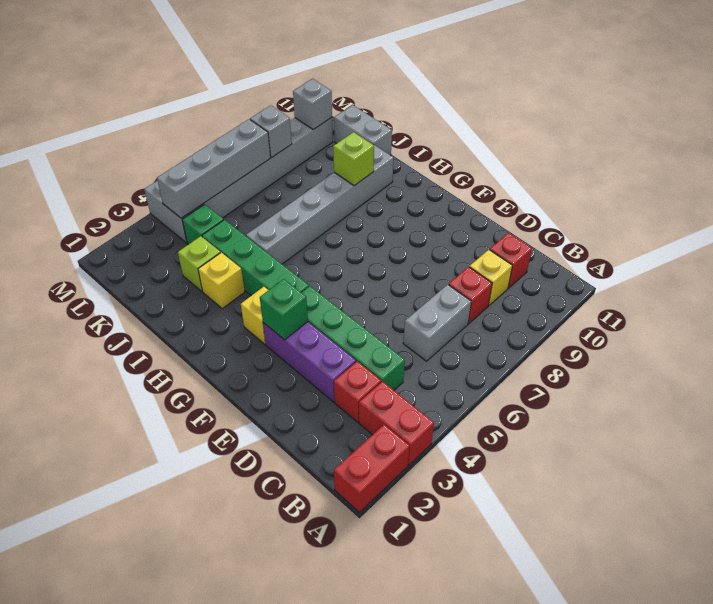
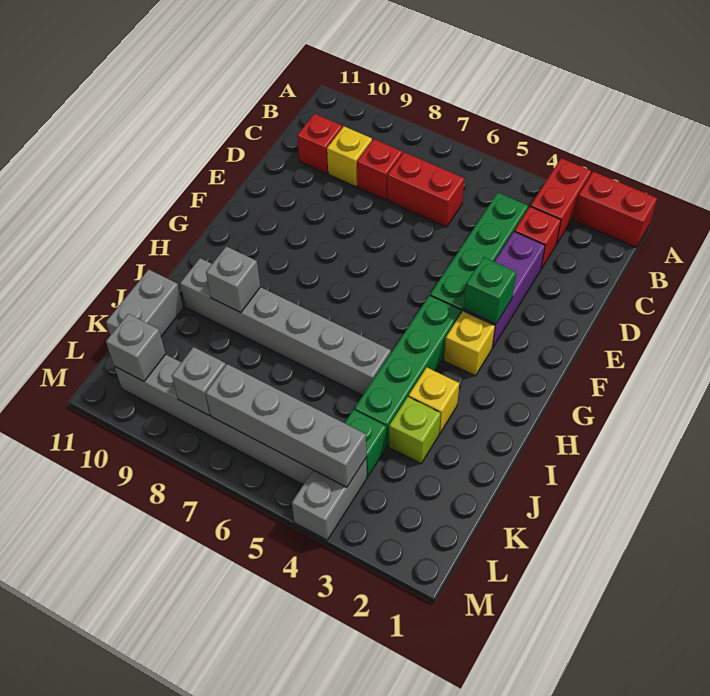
grey 1x2 brick [403,284,471,361] -> red 1x2 brick [387,152,464,227]
lime 1x1 brick [333,132,374,186] -> grey 1x1 brick [206,246,260,313]

